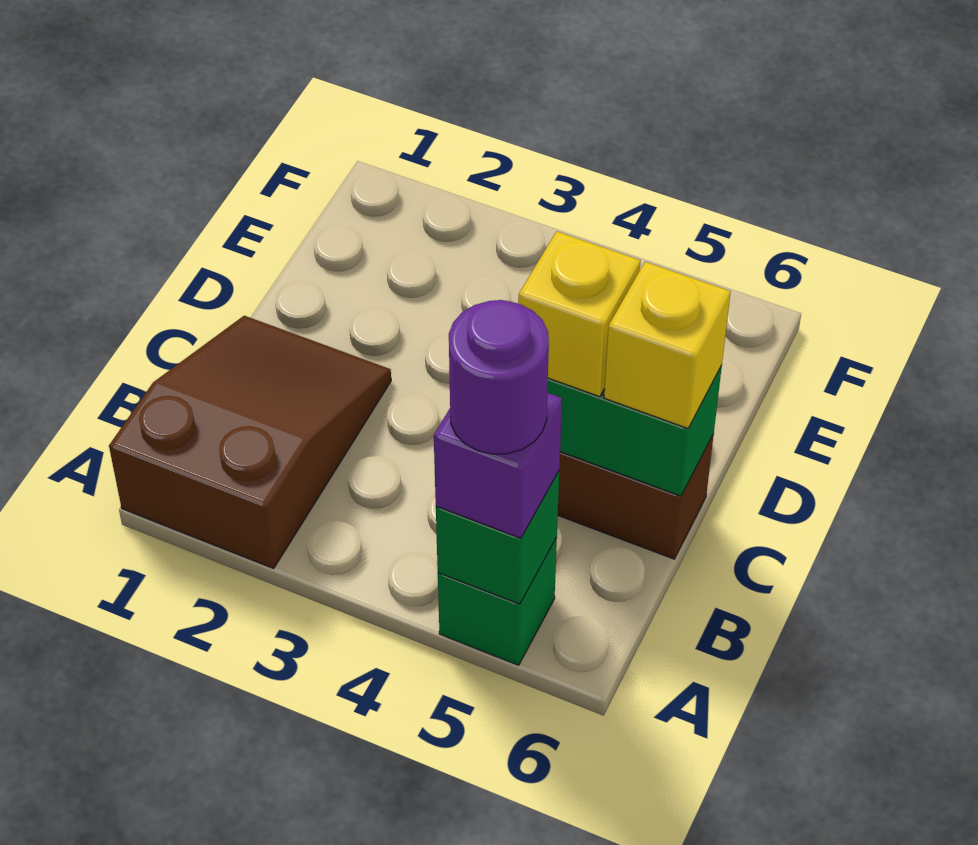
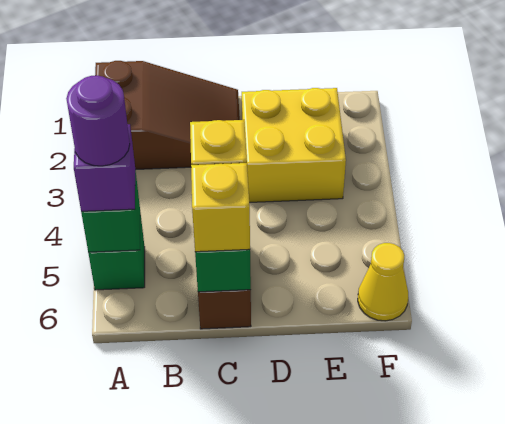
none -> yellow 2x2 brick [242,88,346,202]
none -> yellow 1x1 cone [358,243,408,321]

